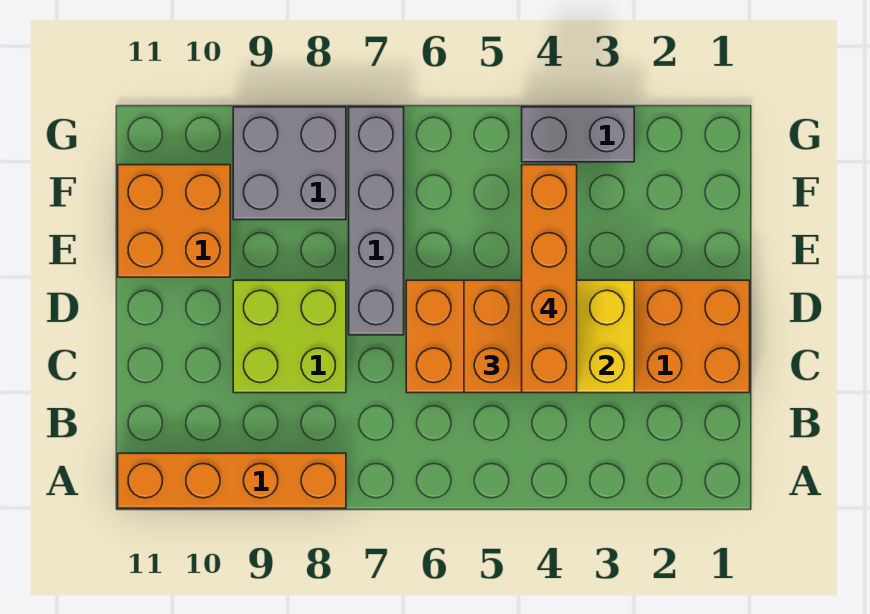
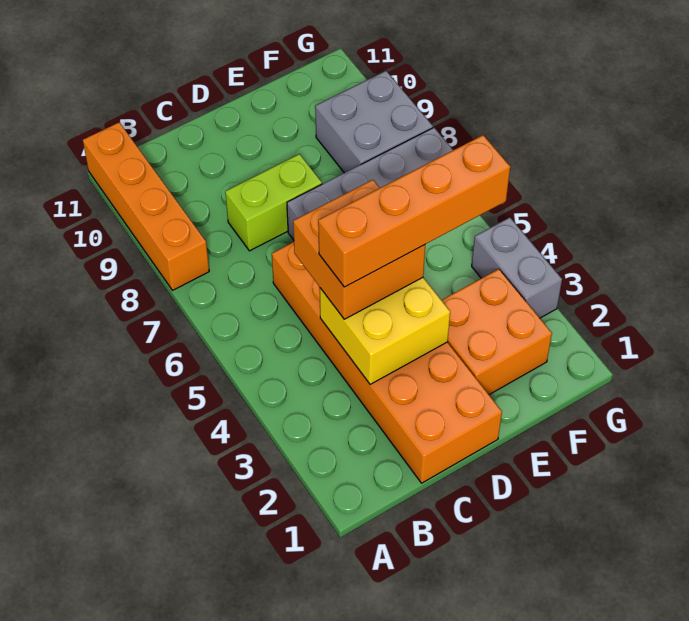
lime 2x2 brick [233,280,346,393] -> lime 1x2 brick [225,154,322,251]
orange 2x2 brick [118,165,230,277] -> orange 2x2 brick moved to [442,269,552,394]

